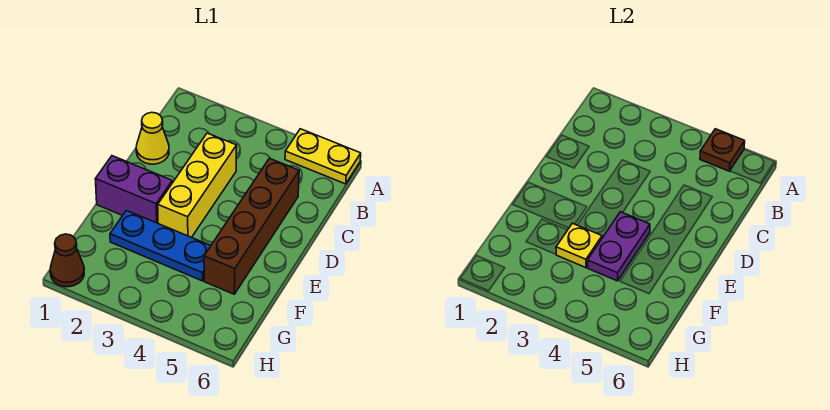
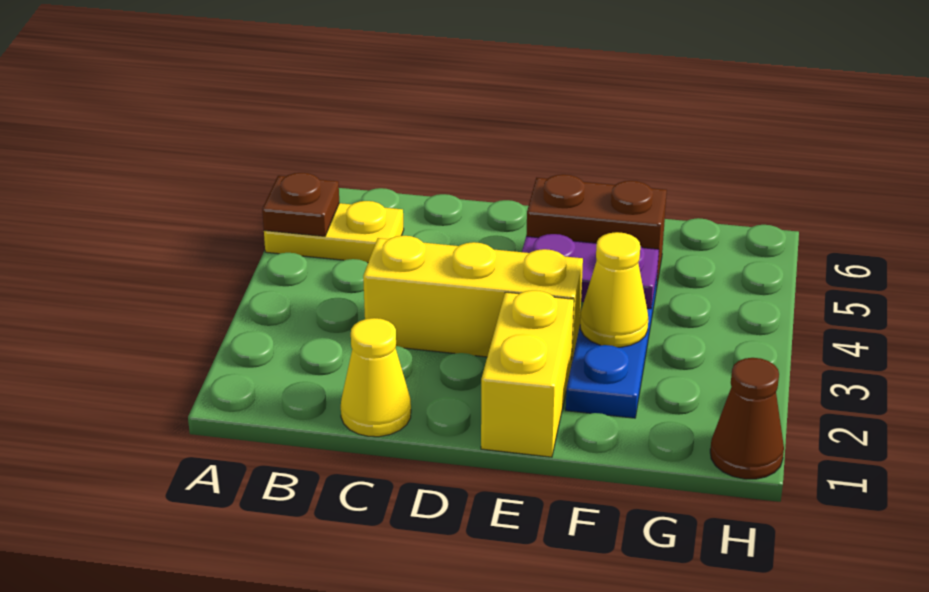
yellow 1x2 plate [285,129,361,184] -> yellow 1x2 plate turned to [264,201,404,263]
brown 1x4 brick [204,158,299,294] -> brown 1x2 brick [526,174,667,289]
purple 1x2 brick [95,156,172,223] -> yellow 1x2 brick [481,290,574,457]
yellow 1x1 plate [556,223,602,268] -> yellow 1x1 cone [580,232,648,347]

